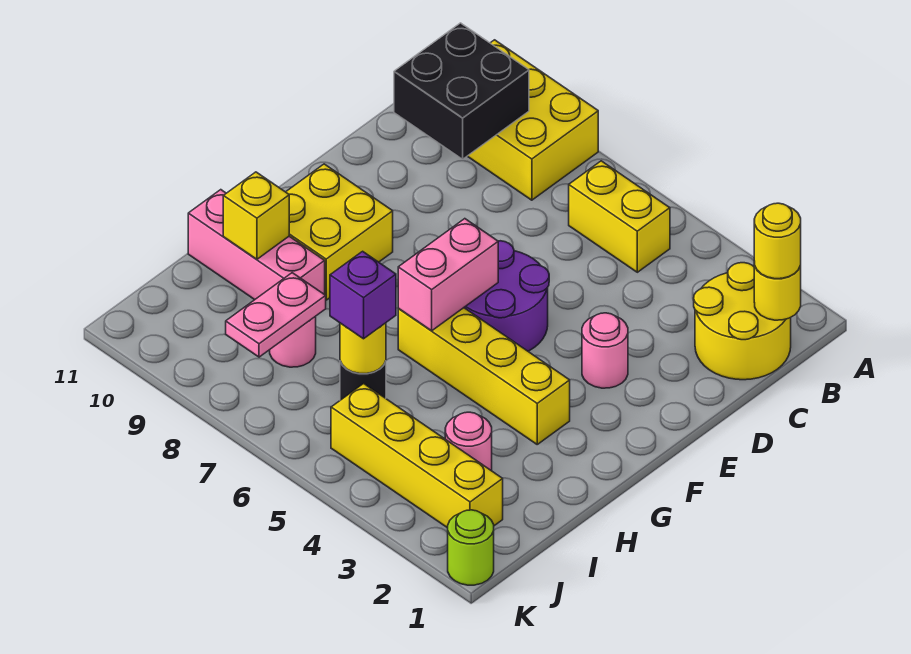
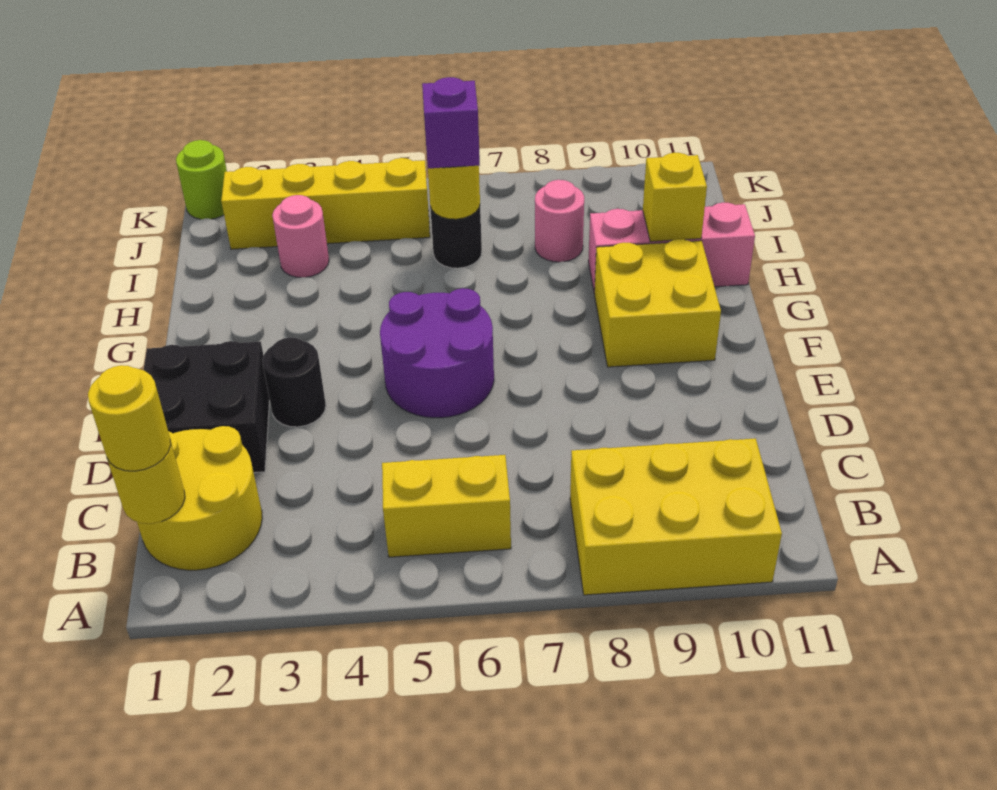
black 2x2 brick [394,23,529,159] -> black 2x2 brick moved to [144,341,270,473]
pink 1x1 round brick [582,313,628,388] -> black 1x1 round brick [262,337,326,427]
pink 1x2 brick [398,219,498,331] -> none
yellow 1x4 brick [398,308,570,444] -> none
pink 1x2 plate [226,273,326,357] -> none

